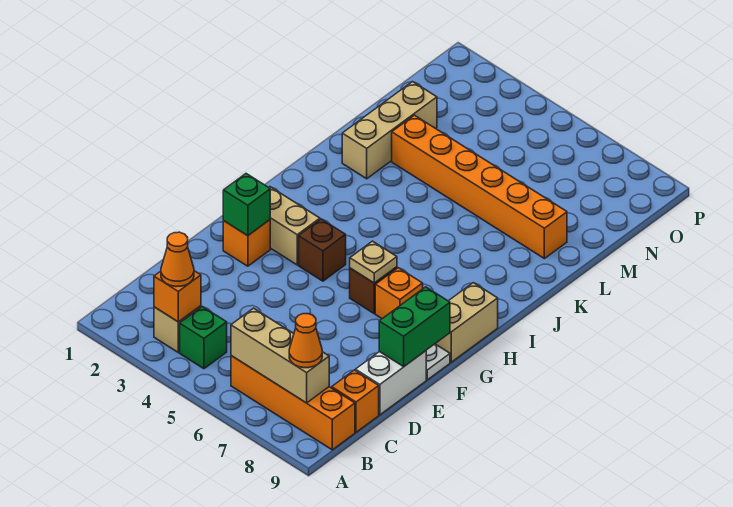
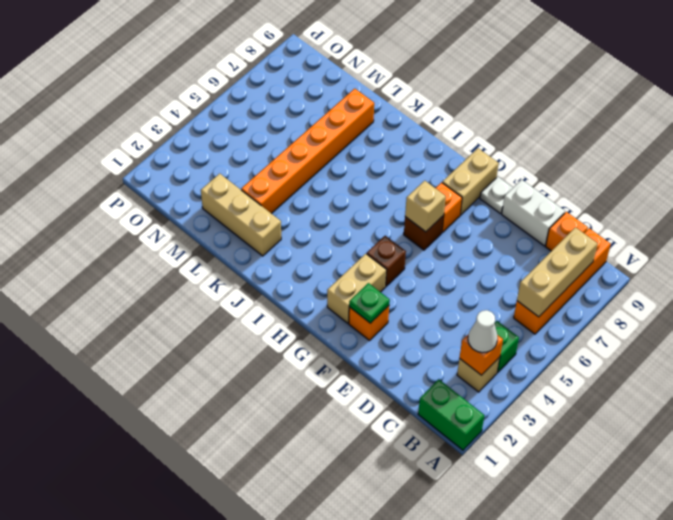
orange 1x1 cone [161,232,194,287] -> white 1x1 cone [468,310,498,353]
orange 1x1 cone [289,314,322,368] -> none
green 1x2 brick [379,287,450,367] -> green 1x2 brick moved to [418,379,484,450]
green 1x1 brick [223,174,270,236] -> green 1x1 plate [349,283,390,323]
tan 1x1 plate [350,241,397,283] -> tan 1x1 brick [405,181,446,232]
tan 1x2 brick [435,283,498,362] -> tan 1x2 brick turned to [442,148,499,215]

